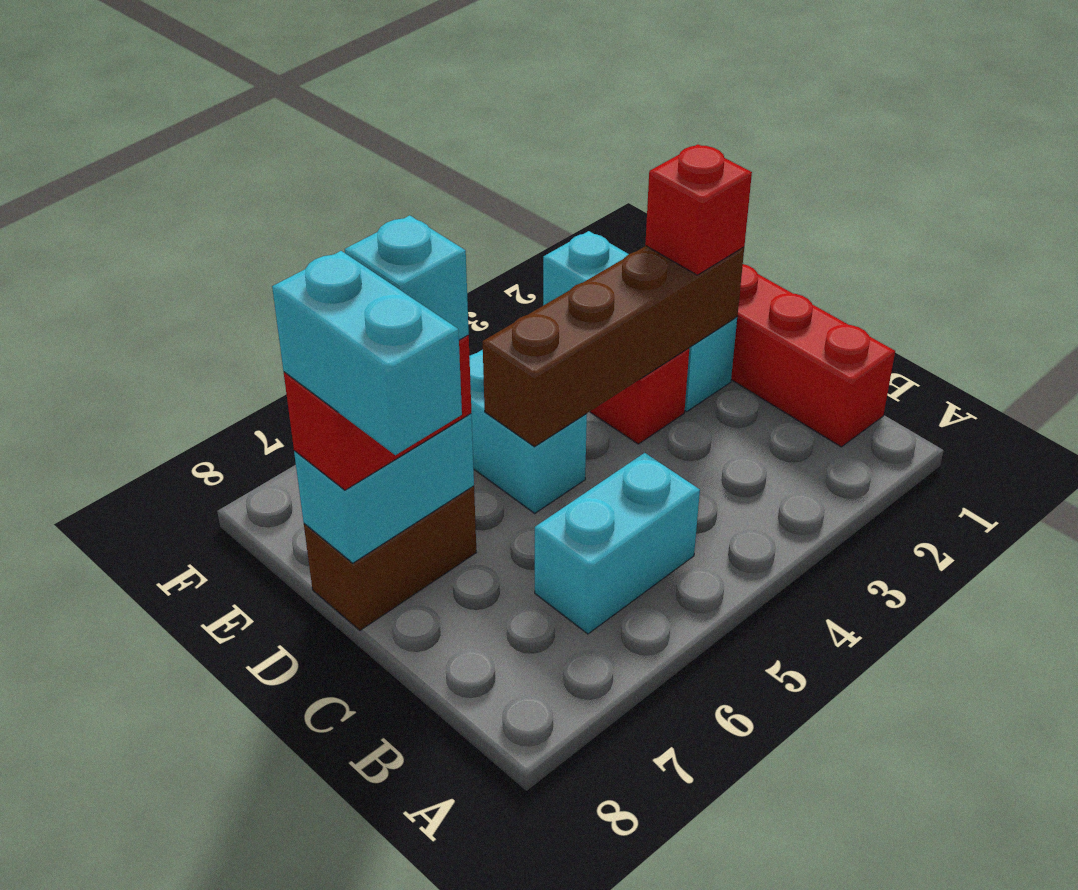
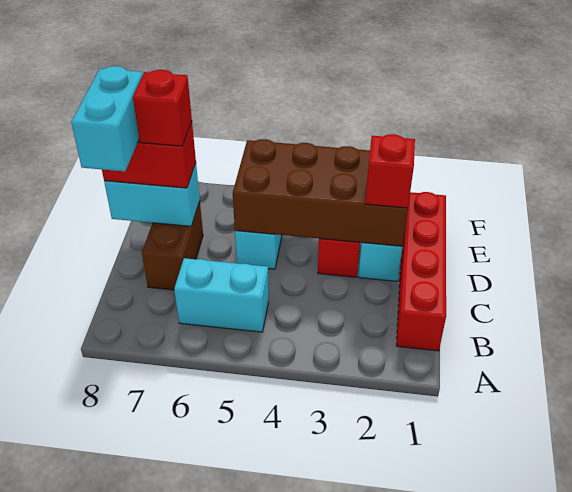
brown 1x4 brick [483,246,744,447] -> brown 2x4 brick [233,139,408,246]
brown 1x2 brick [304,486,476,630] -> brown 1x2 brick turned to [142,201,203,290]
cyan 1x1 brick [345,215,469,340] -> red 1x1 brick [133,70,192,146]

